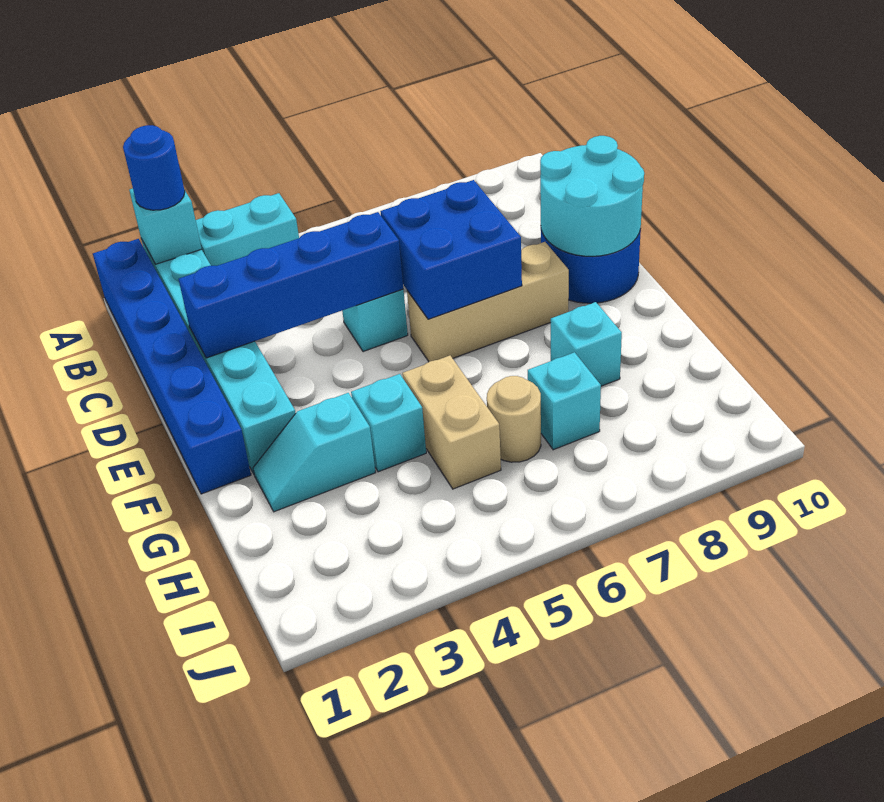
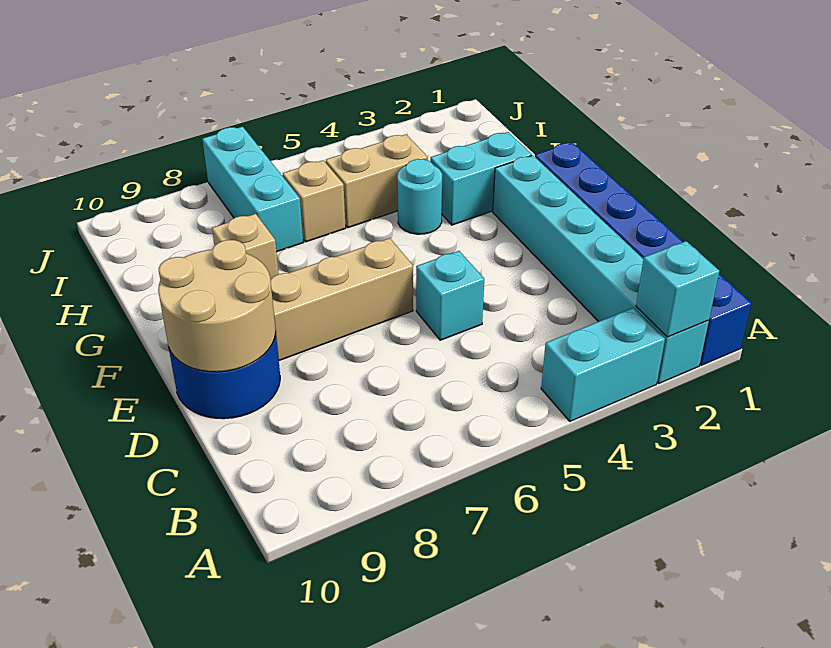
blue 1x1 round brick [123,125,185,210] -> none
blue 1x4 brick [179,212,403,358] -> none
blue 2x2 brick [381,180,522,319] -> none
cyan 2x2 round brick [540,136,644,256] -> tan 2x2 round brick [158,240,276,372]
cyan 1x2 slope [253,393,376,512] -> cyan 1x2 brick [430,132,532,225]
cyan 1x1 brick [351,374,426,472] -> cyan 1x1 round brick [397,159,442,234]
tan 1x2 brick [402,356,501,489] -> tan 1x2 brick turned to [326,134,427,228]
cyan 1x1 brick [551,302,622,386] -> tan 1x1 brick [212,214,279,279]
tan 1x1 round brick [487,376,541,462] -> tan 1x1 brick [283,160,346,242]
cyan 1x1 brick [528,352,601,450] -> cyan 1x3 brick [202,127,303,252]

